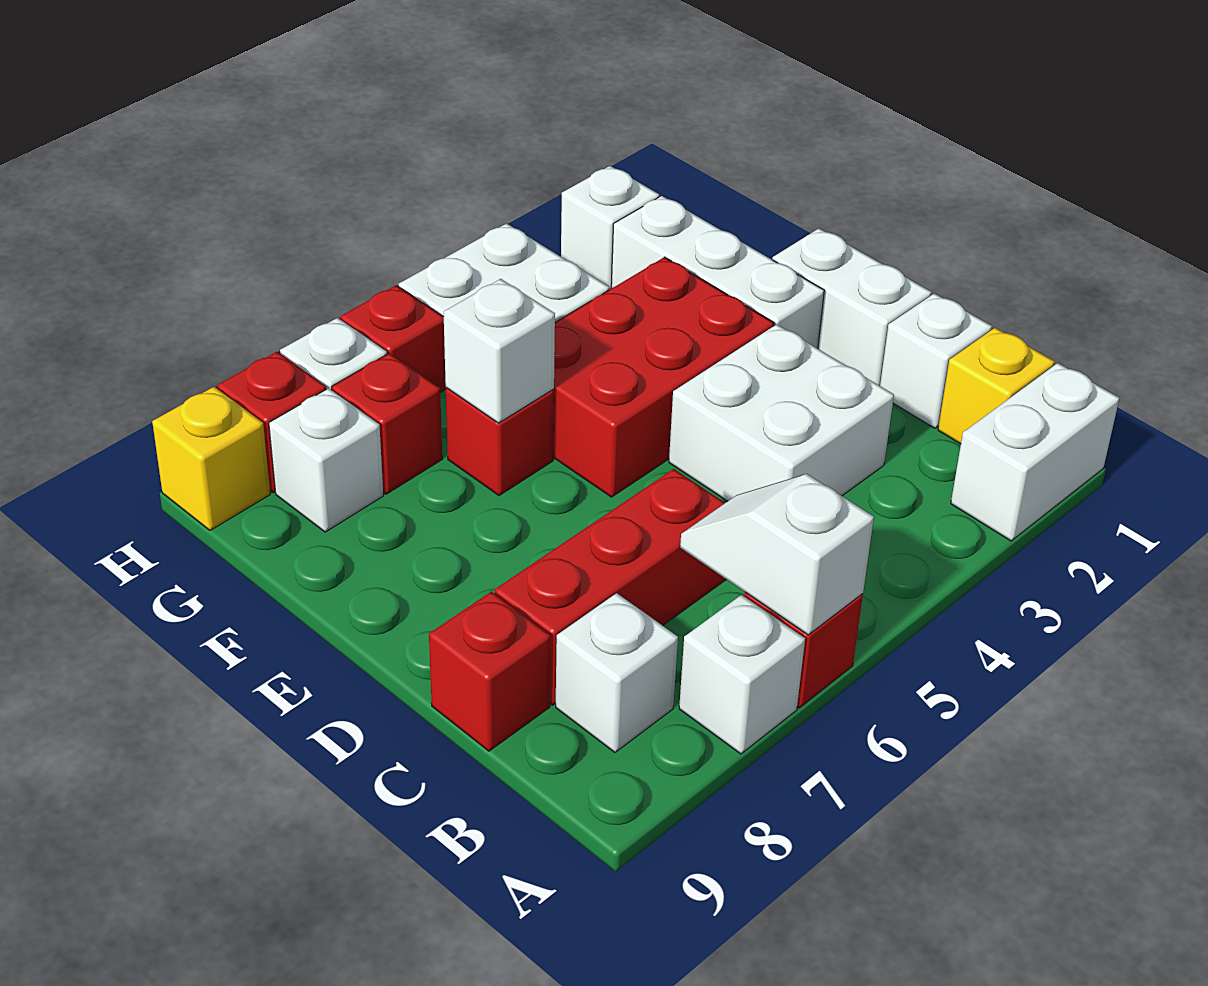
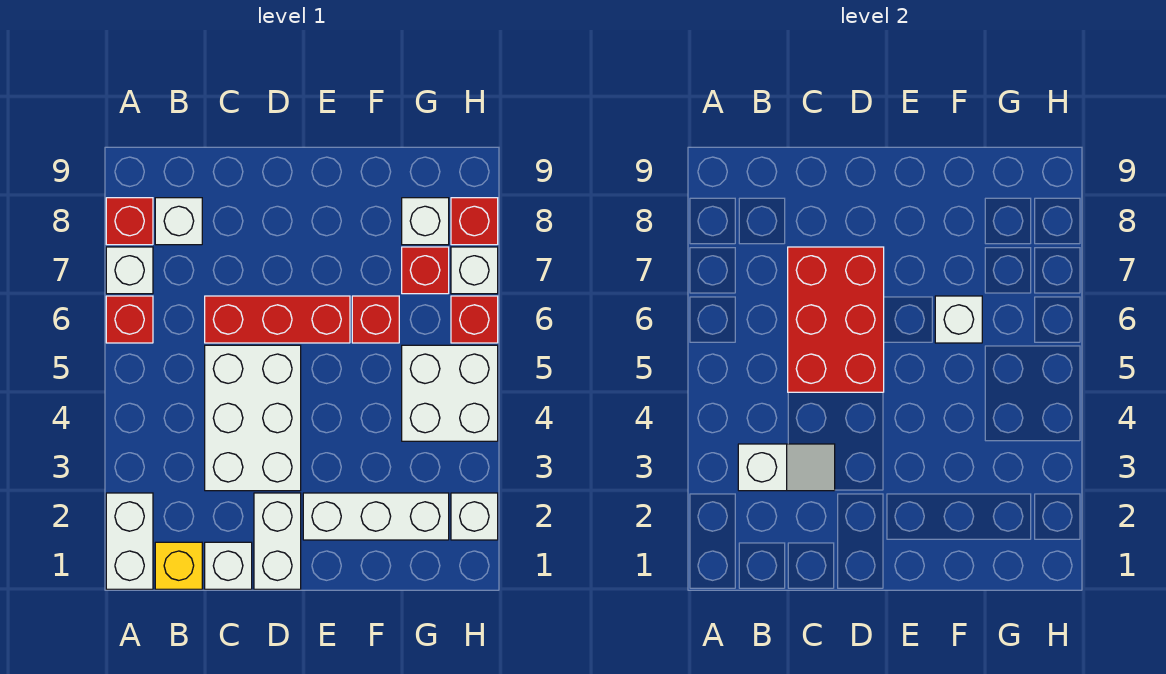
white 1x2 slope [680,474,874,635] -> white 1x2 slope moved to [738,444,835,491]
white 2x2 brick [669,324,894,501] -> white 2x3 brick [205,345,301,491]
red 1x3 brick [495,469,726,705] -> red 1x3 brick turned to [205,296,350,343]
red 1x1 brick [429,592,551,751] -> red 1x1 brick moved to [106,198,153,245]
white 1x2 brick [772,229,931,386] -> white 1x2 brick turned to [254,493,301,589]
red 2x3 brick [553,257,774,497] -> red 2x3 brick moved to [788,247,884,392]
yellow 1x1 brick [152,387,270,530] -> none

